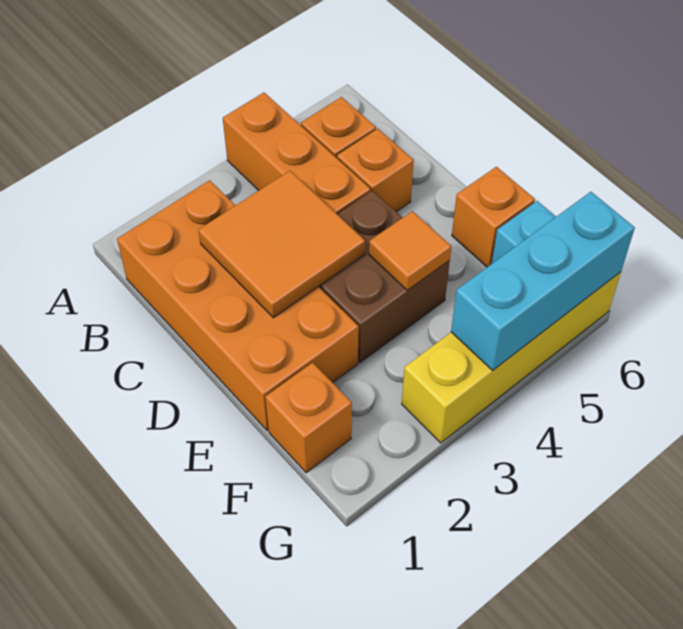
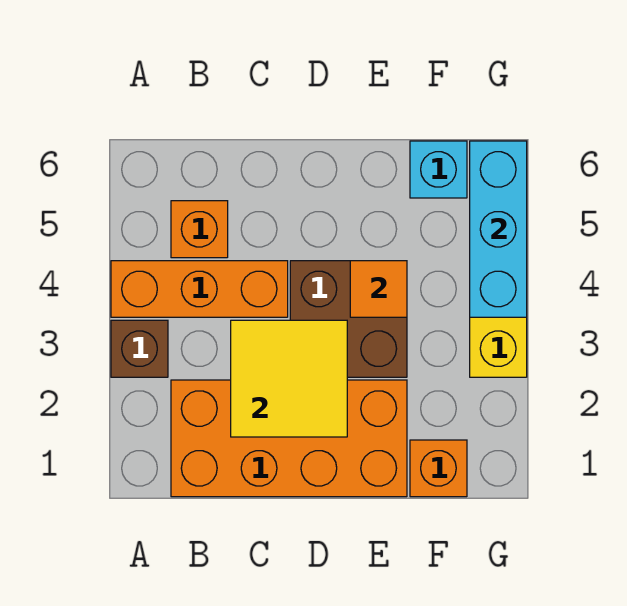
none -> brown 1x1 brick [111,320,168,377]
orange 2x2 tile [198,171,365,318] -> yellow 2x2 tile [231,320,347,437]
orange 1x1 brick [337,129,414,212] -> none
orange 1x1 brick [452,167,535,267] -> none

